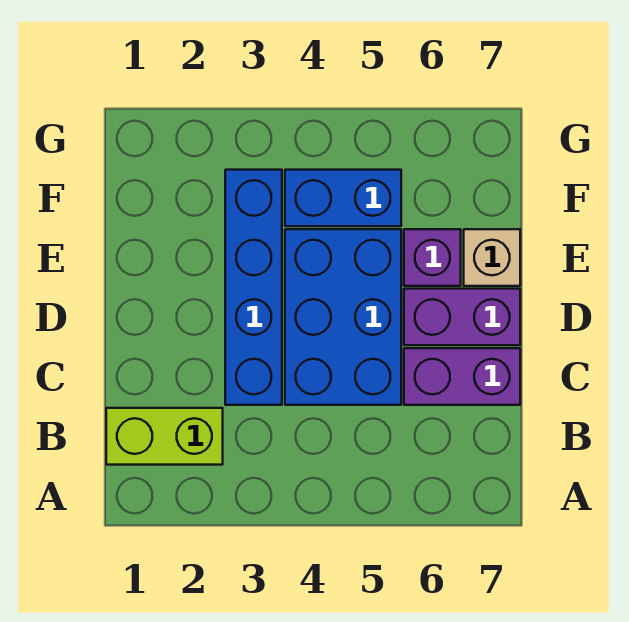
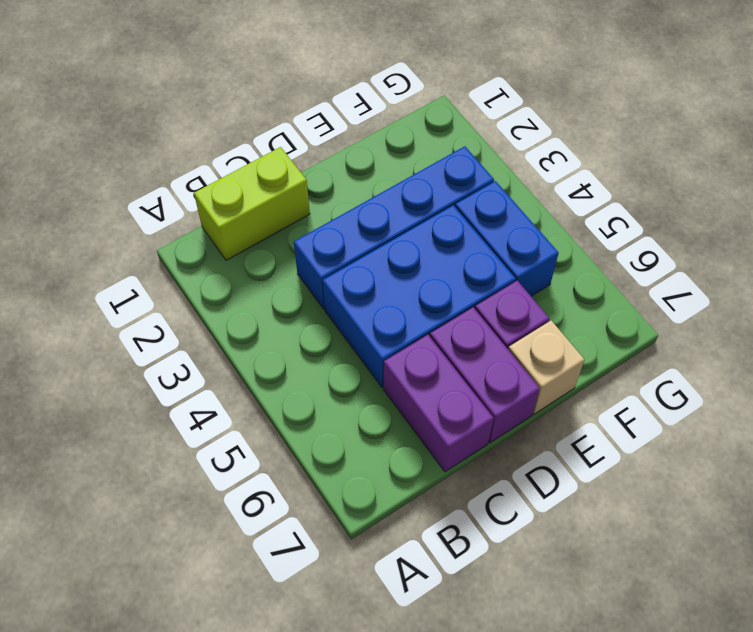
lime 1x2 brick [106,408,223,465] -> lime 1x2 brick turned to [194,147,310,260]

